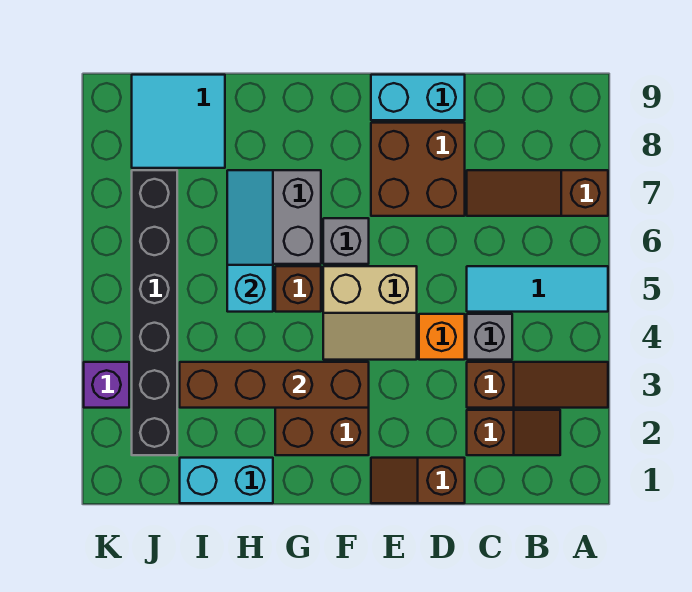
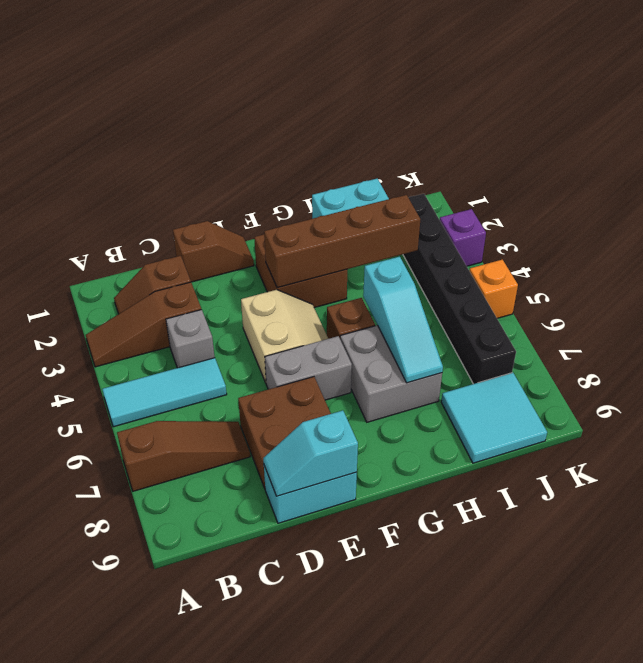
orange 1x1 brick [419,314,465,360] -> orange 1x1 brick moved to [469,260,518,318]
none -> cyan 1x2 slope [263,410,358,496]
tan 2x2 slope [323,266,417,360] -> tan 2x2 slope turned to [241,290,328,383]
grey 1x1 brick [323,218,369,264] -> grey 1x2 brick [265,336,352,400]

